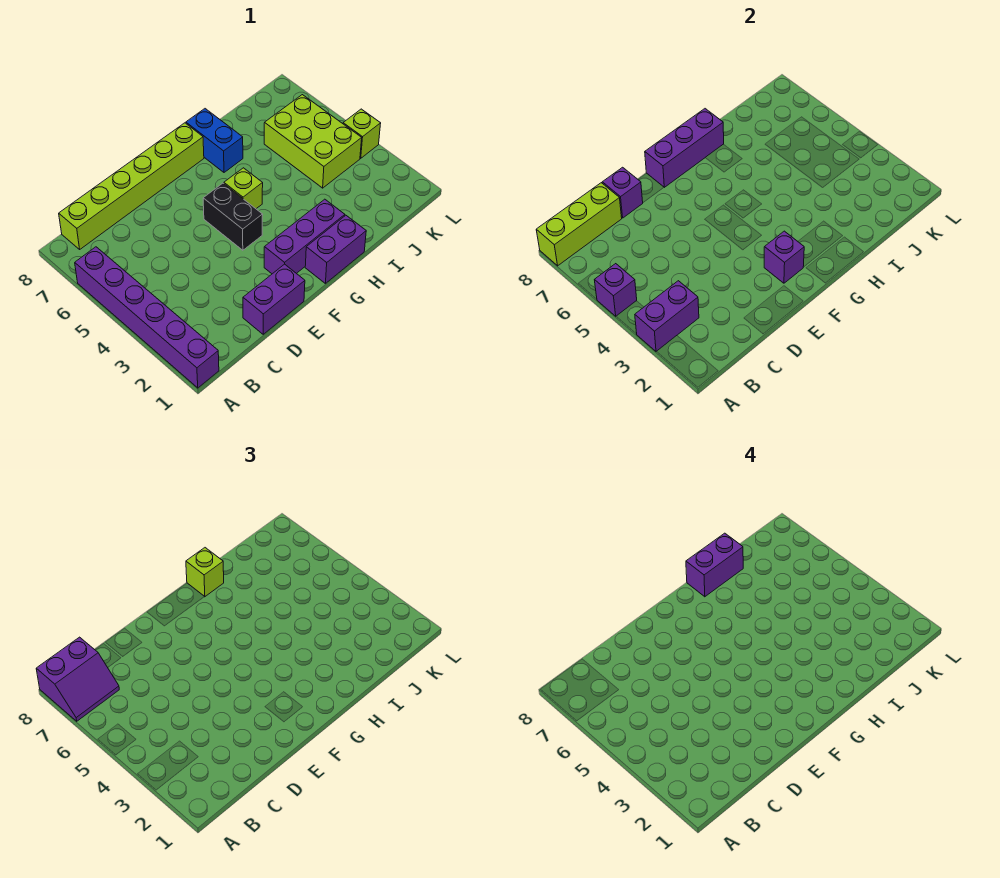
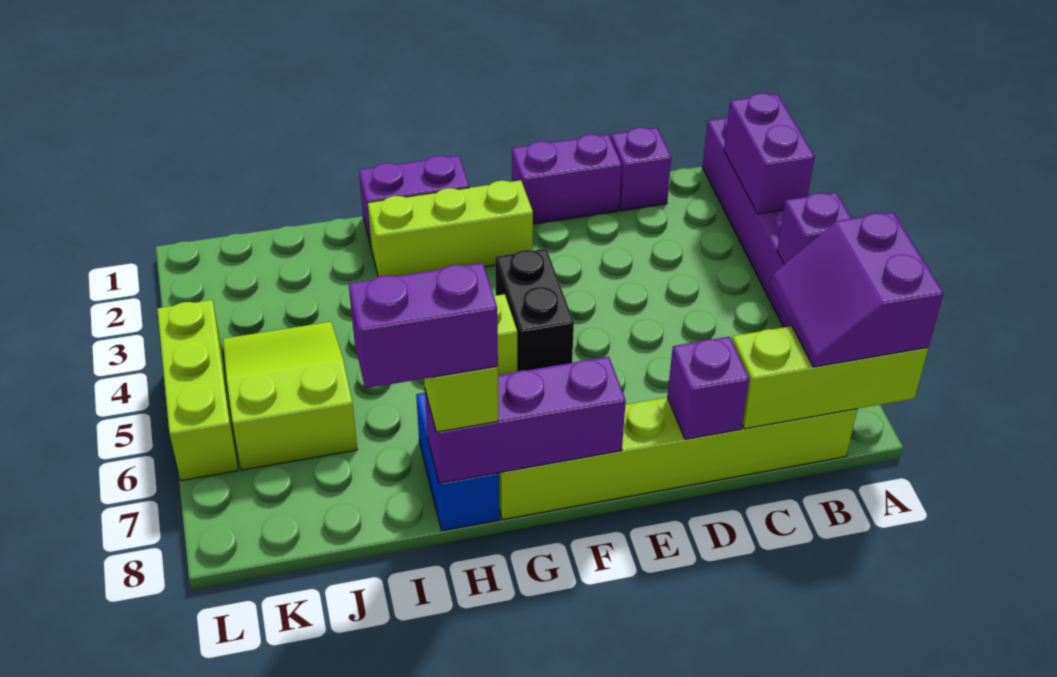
purple 1x2 brick [635,281,699,352] -> purple 1x2 brick turned to [724,93,815,214]
purple 2x2 slope [36,637,119,721] -> purple 2x2 slope turned to [771,212,944,367]
purple 1x3 brick [264,199,345,274] -> lime 1x3 brick [367,180,533,277]
purple 1x1 brick [764,231,804,283] -> purple 1x1 brick moved to [611,127,671,211]
lime 2x3 brick [264,95,362,188] -> lime 2x3 slope [223,322,358,470]
lime 1x1 brick [343,109,381,158] -> lime 1x3 brick [157,300,238,481]

